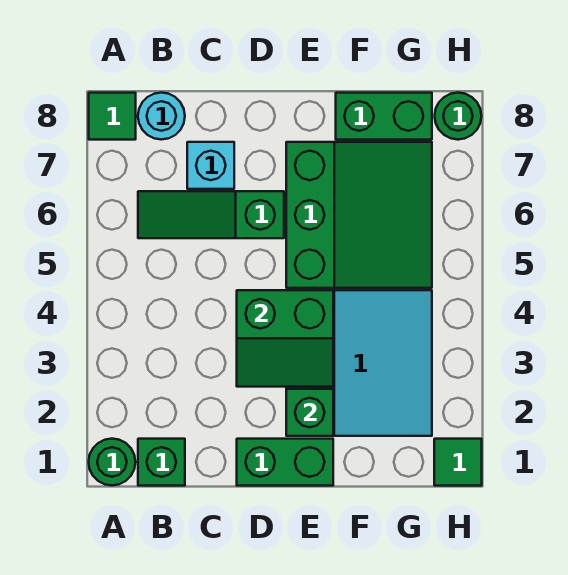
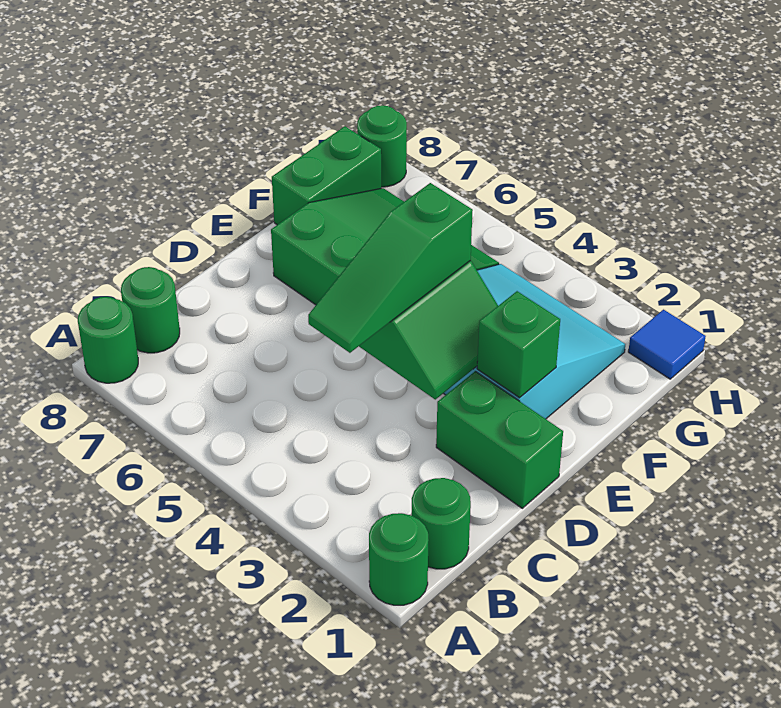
green 1x1 tile [89,93,136,140] -> green 1x1 round brick [78,297,138,383]
green 1x1 brick [138,439,185,486] -> green 1x1 round brick [412,478,471,569]
green 1x3 slope [138,191,284,238] -> green 1x3 slope moved to [308,183,473,353]
cyan 1x1 round brick [138,93,185,140] -> green 1x1 round brick [121,267,180,353]
cyan 1x1 brick [187,142,234,189] -> none
green 1x2 brick [237,439,333,486] -> green 1x2 brick turned to [436,371,563,508]
green 1x1 tile [434,439,482,486] -> blue 1x1 tile [628,310,706,379]

